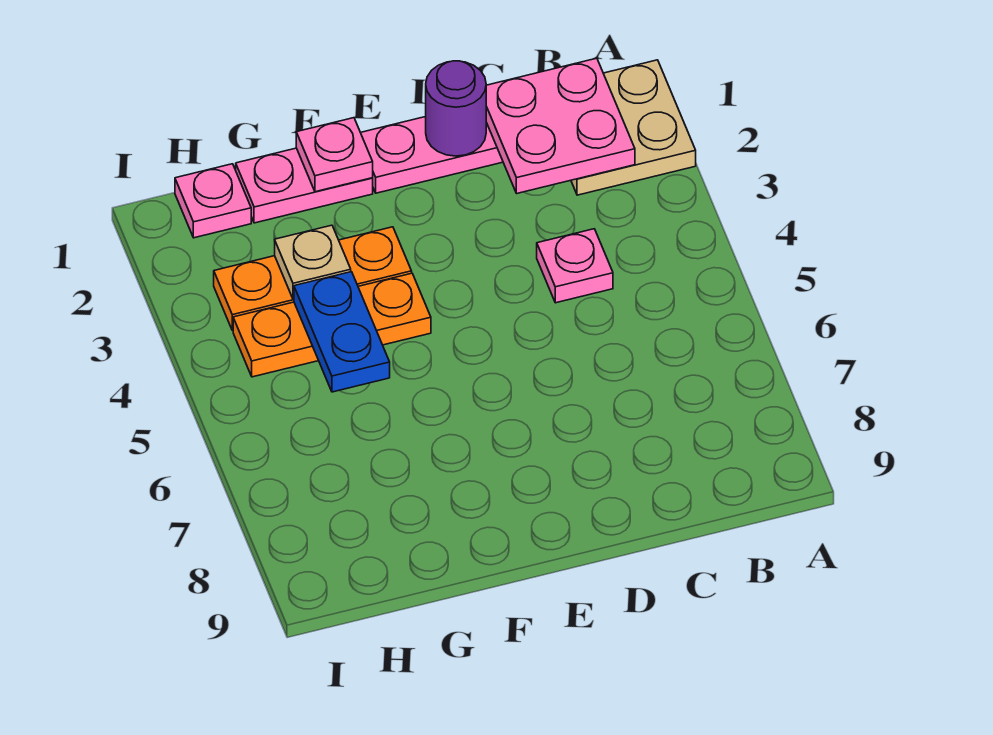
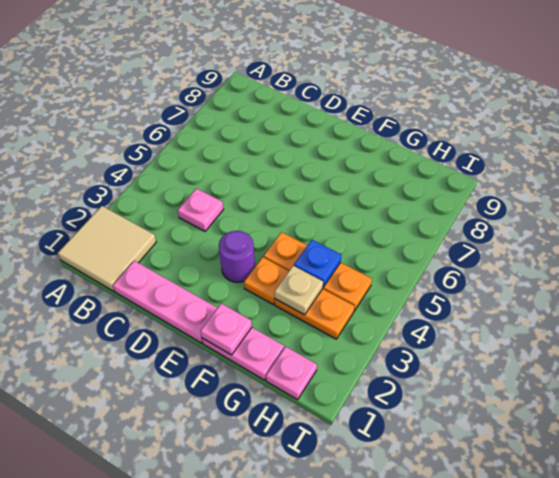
tan 2x2 plate [571,60,696,195] -> tan 2x2 tile [58,206,156,291]
pink 2x2 plate [486,58,635,193] -> none
purple 1x1 round brick [426,61,486,156] -> purple 1x1 round brick moved to [219,231,255,282]
blue 1x2 plate [294,272,390,392] -> blue 1x1 plate [294,240,341,287]

